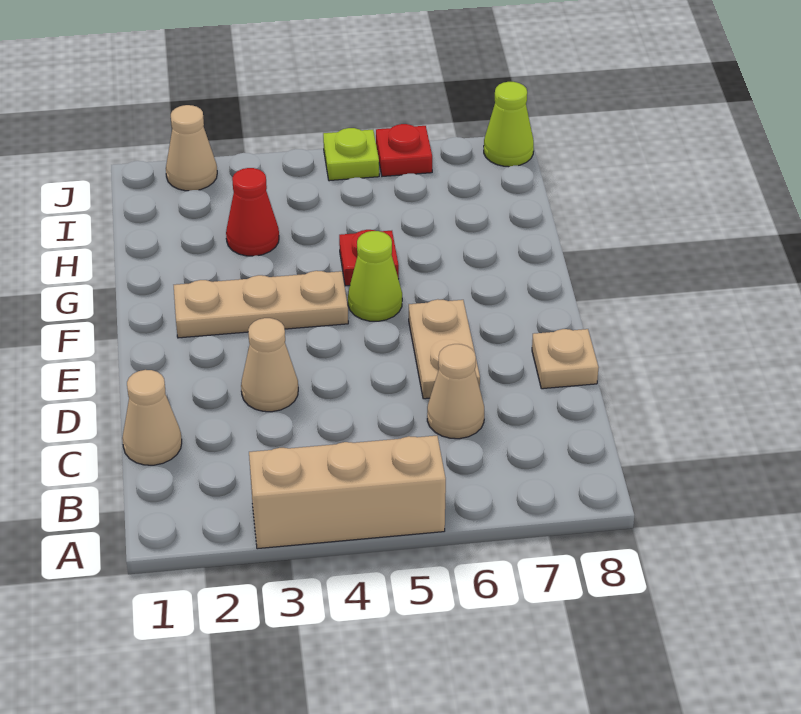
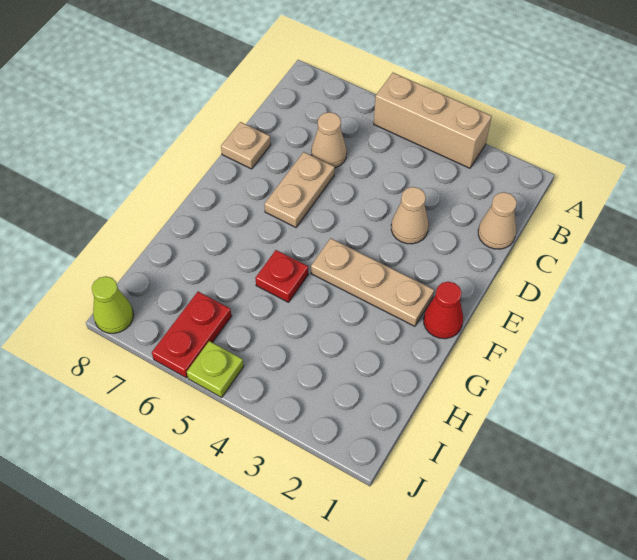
lime 1x1 cone [348,231,402,321] -> none
red 1x1 cone [226,168,279,256] -> red 1x1 cone moved to [424,282,463,339]
tan 1x1 cone [166,105,217,191] -> none
red 1x1 plate [376,124,432,176] -> red 1x2 plate [152,292,231,378]

